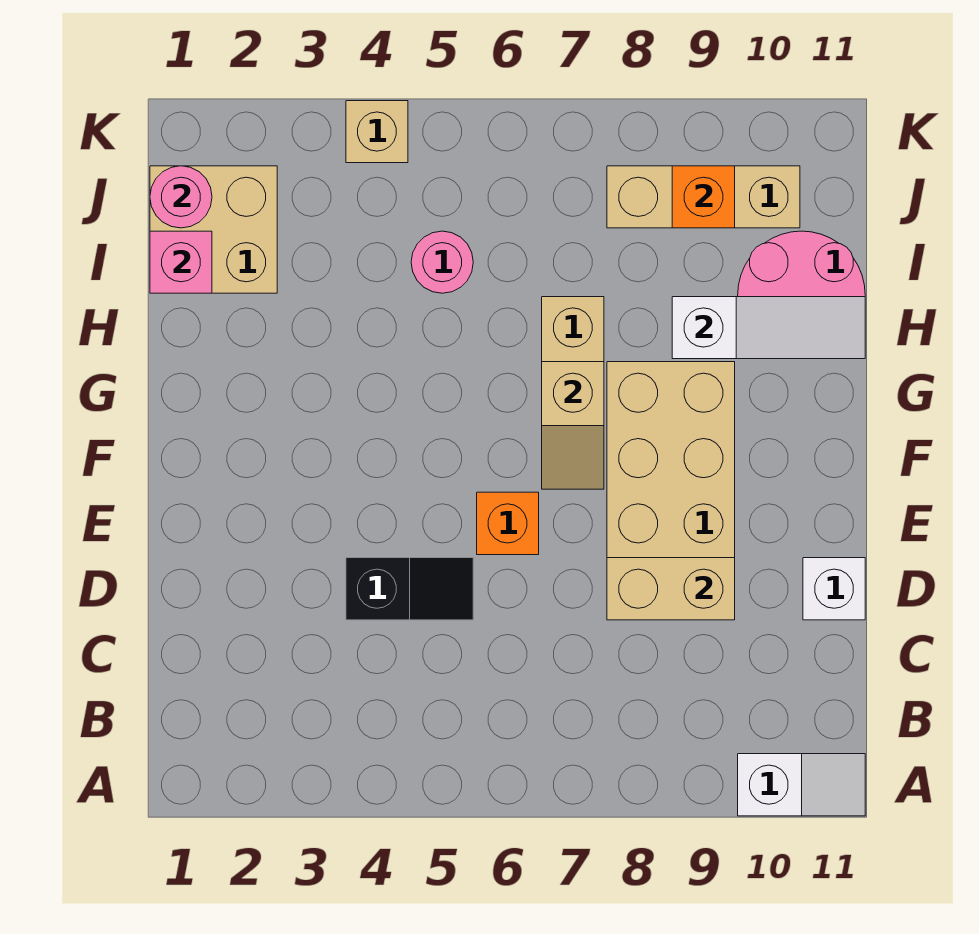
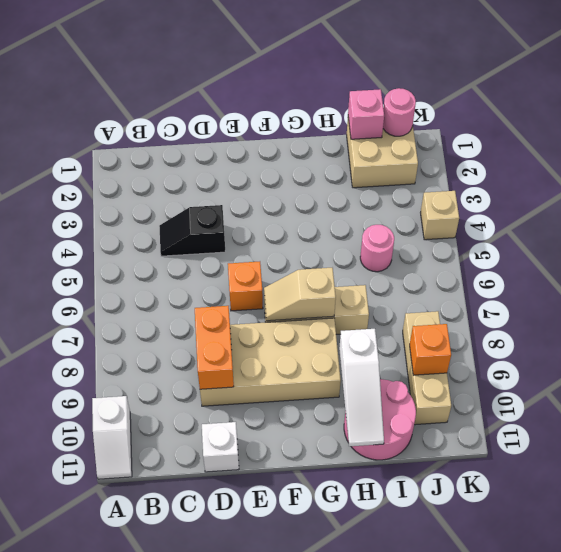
black 1x2 slope [346,558,473,620] -> black 1x2 slope turned to [159,205,225,256]
tan 1x2 brick [607,558,735,620] -> orange 1x2 brick [195,306,234,389]

